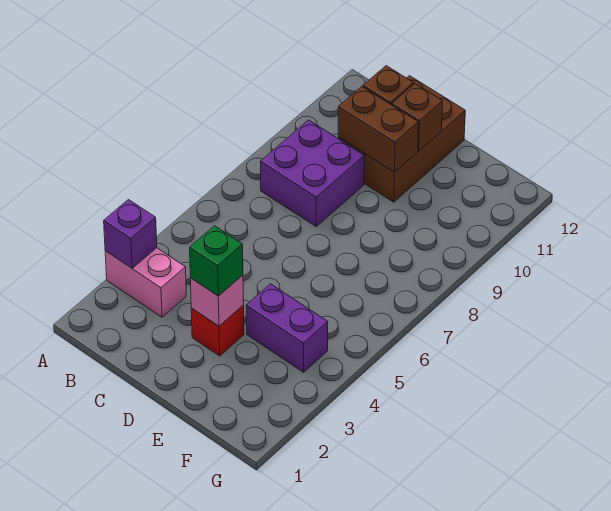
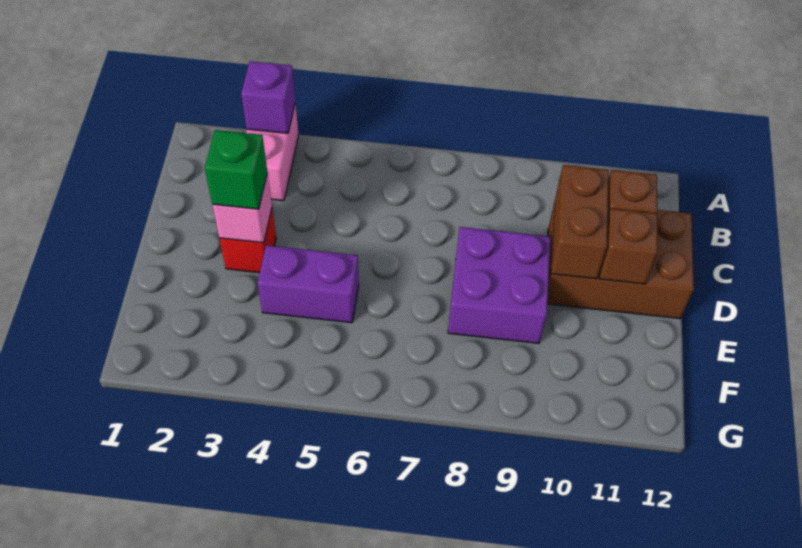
purple 2x2 brick [260,120,364,226] -> purple 2x2 brick moved to [448,227,551,343]
purple 1x2 brick [246,284,328,372] -> purple 1x2 brick turned to [258,245,359,323]

